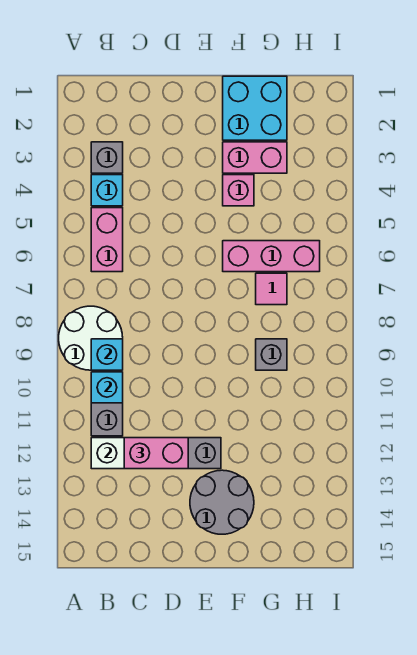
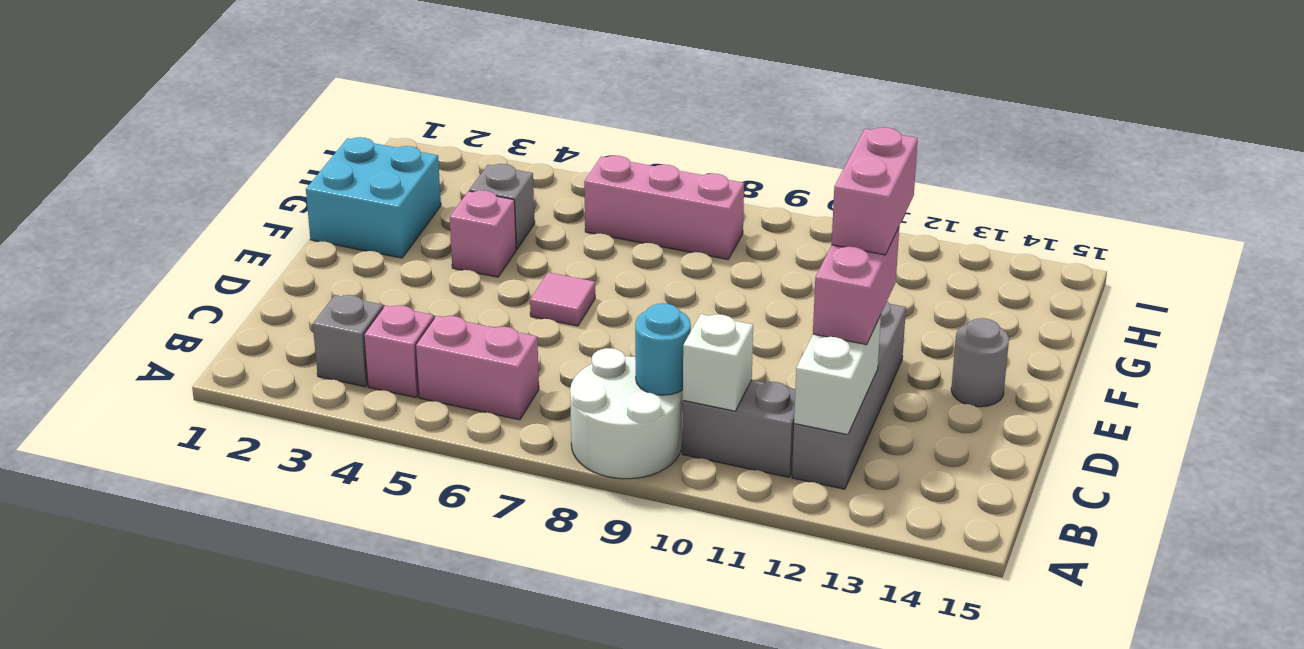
cyan 1x1 brick [91,175,123,206] -> pink 1x1 brick [364,305,434,398]
cyan 1x1 brick [91,339,123,370] -> cyan 1x1 round brick [635,303,691,395]
cyan 1x1 brick [91,372,123,403] -> white 1x1 brick [683,314,753,411]
grey 2x2 round brick [190,470,254,534] -> grey 1x1 round brick [951,318,1009,407]
pink 1x2 brick [223,142,287,173] -> pink 1x2 brick moved to [832,127,918,255]
pink 1x3 brick [223,241,320,272] -> pink 1x3 brick turned to [584,156,744,259]
pink 1x1 tile [256,273,287,305] -> pink 1x1 tile moved to [530,272,595,326]
grey 1x1 brick [256,339,287,370] -> grey 1x1 brick moved to [469,164,535,249]

